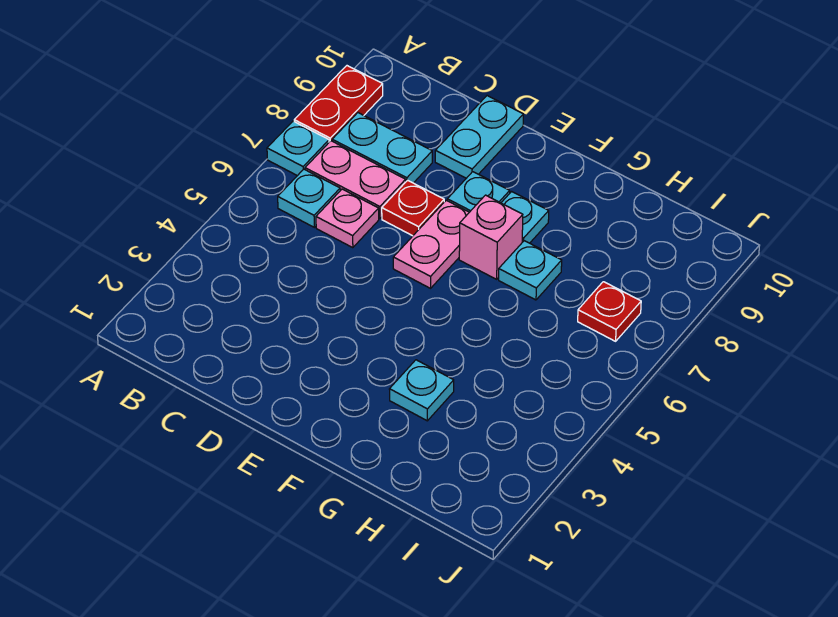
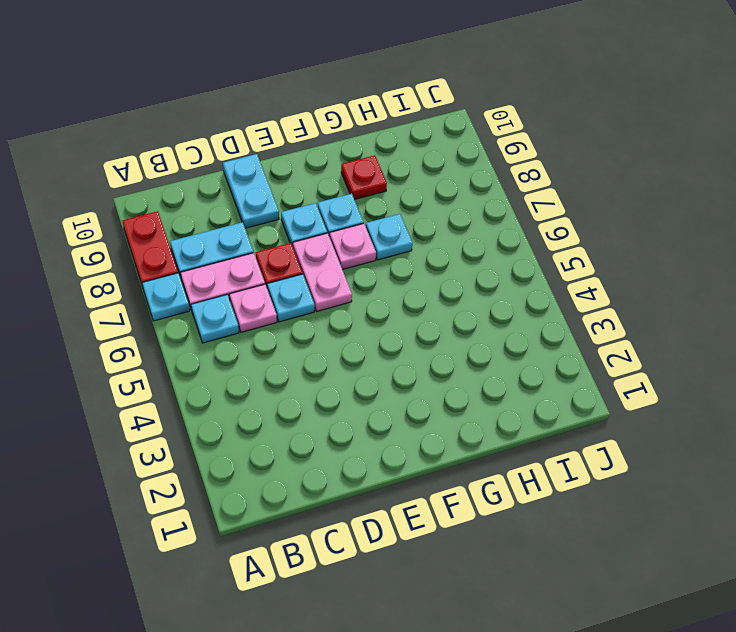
pink 1x1 brick [459,195,523,279] -> pink 1x1 plate [329,223,376,270]
cyan 1x1 plate [389,360,454,421] -> cyan 1x1 plate moved to [267,274,315,322]
red 1x1 plate [578,282,641,341] -> red 1x1 plate moved to [341,155,387,200]

